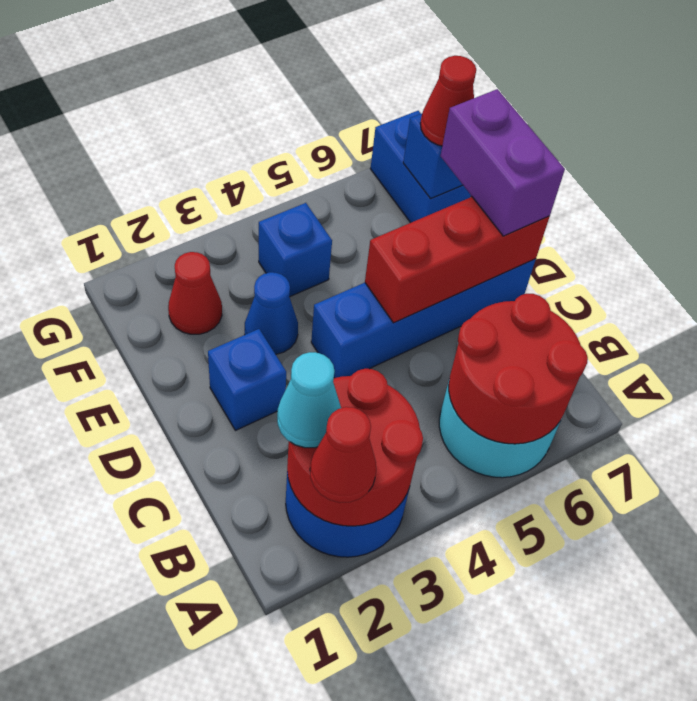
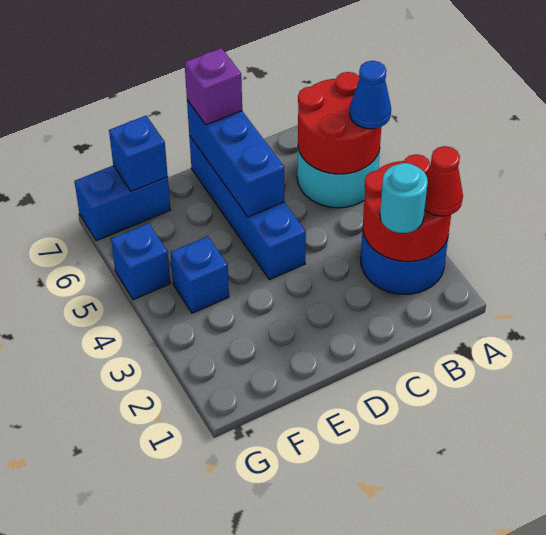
cyan 1x1 cone [277,352,341,448] -> cyan 1x1 round brick [380,163,428,233]
blue 1x1 brick [208,329,286,431] -> blue 1x1 brick moved to [111,223,170,300]
red 1x3 brick [365,197,550,323] -> blue 1x3 brick [187,100,284,217]
purple 1x2 brick [441,89,565,236] -> purple 1x1 brick [185,48,242,125]
blue 1x1 cone [245,272,298,354] -> blue 1x1 cone moved to [350,61,391,129]
red 1x1 cone [168,252,222,334] -> none
red 1x1 cone [420,56,476,146] -> none

